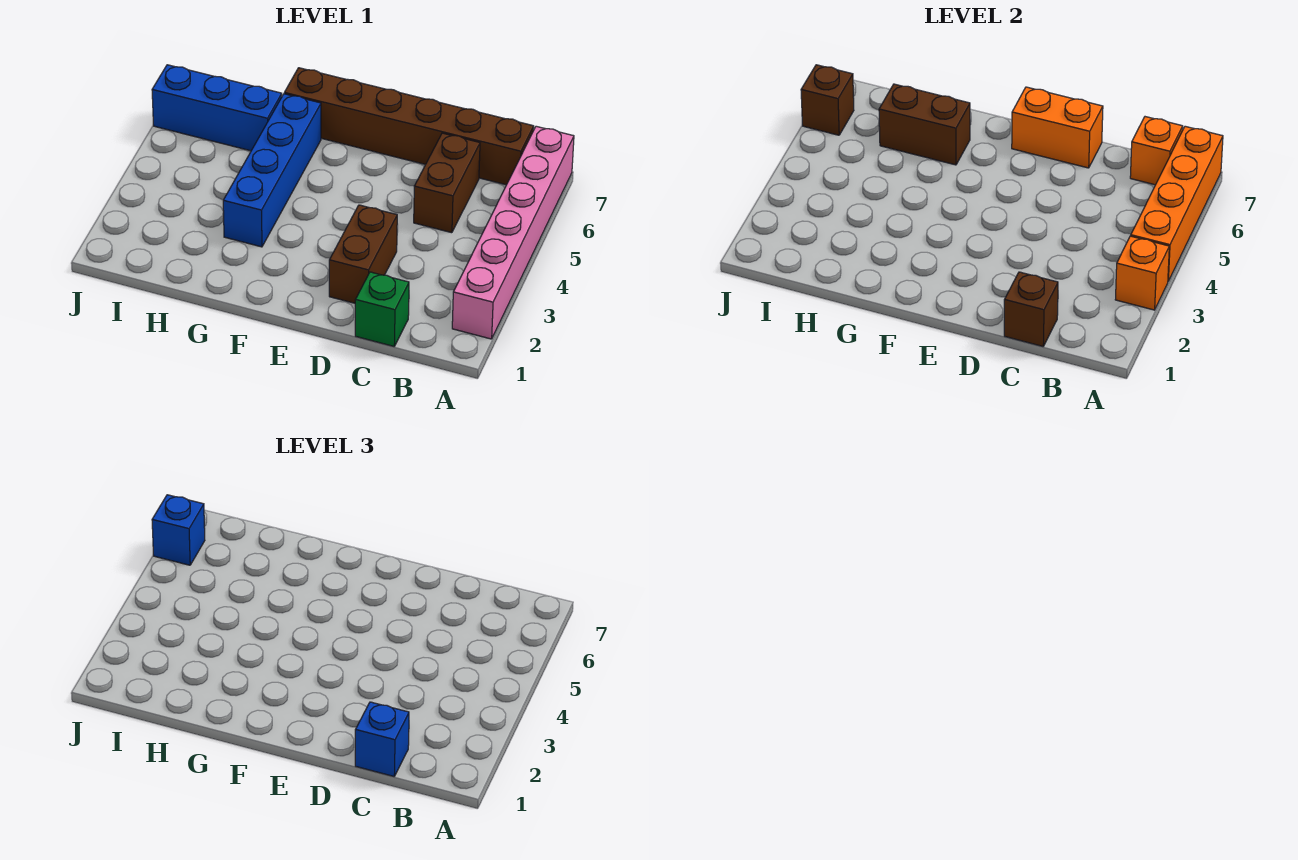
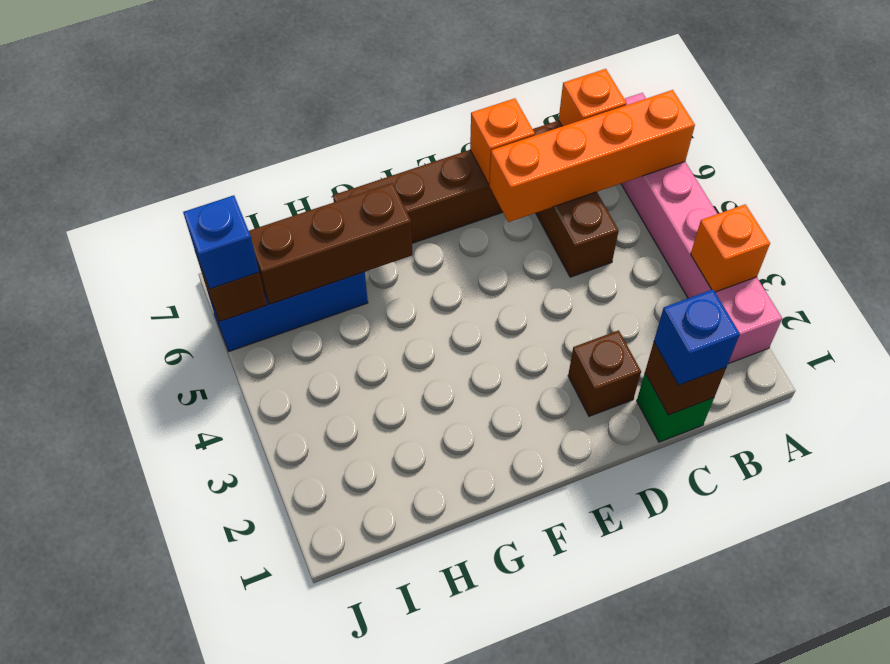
orange 1x4 brick [1131,126,1223,281] -> orange 1x4 brick turned to [489,90,695,222]
brown 1x2 brick [329,205,397,303] -> brown 1x1 brick [568,330,641,416]
orange 1x2 brick [1012,87,1103,168] -> orange 1x1 brick [470,98,535,184]
blue 1x4 brick [223,94,321,247] -> none
brown 1x2 brick [879,84,970,165] -> brown 1x3 brick [249,183,413,304]

